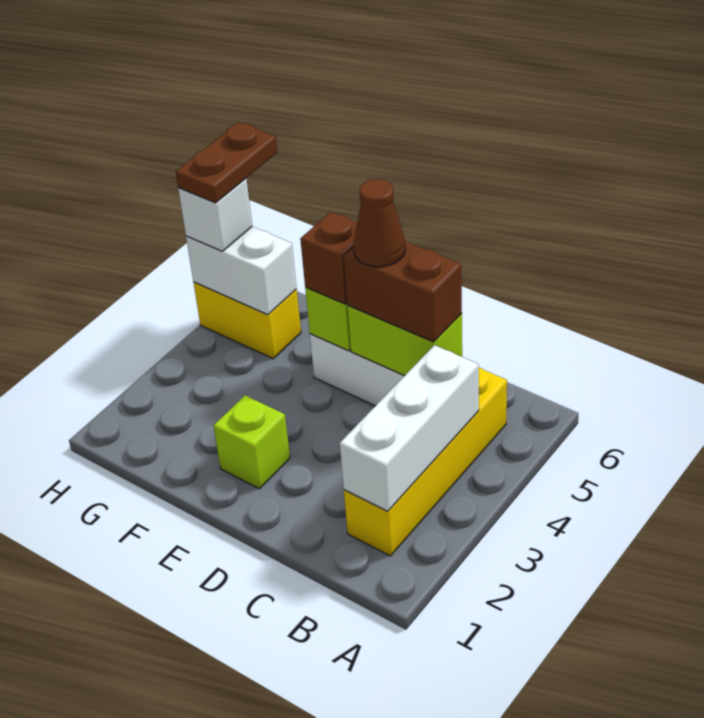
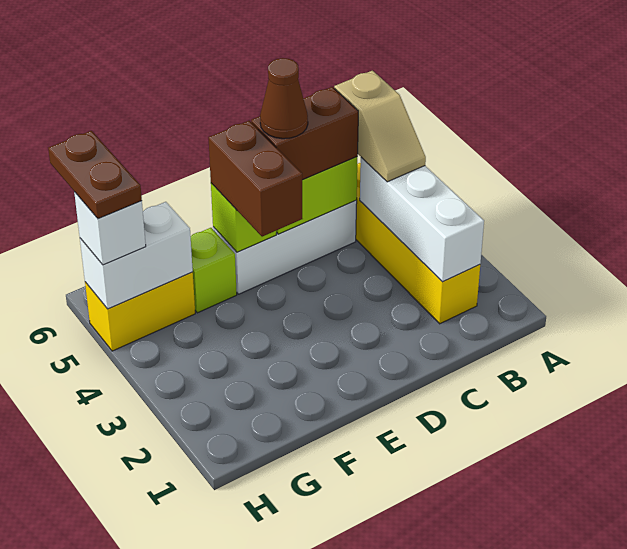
none -> tan 1x2 slope [334,71,426,182]
lime 1x1 brick [213,395,290,489] -> lime 1x1 brick moved to [191,228,237,313]
brown 1x1 brick [300,212,357,304] -> brown 1x2 brick [208,121,302,237]

